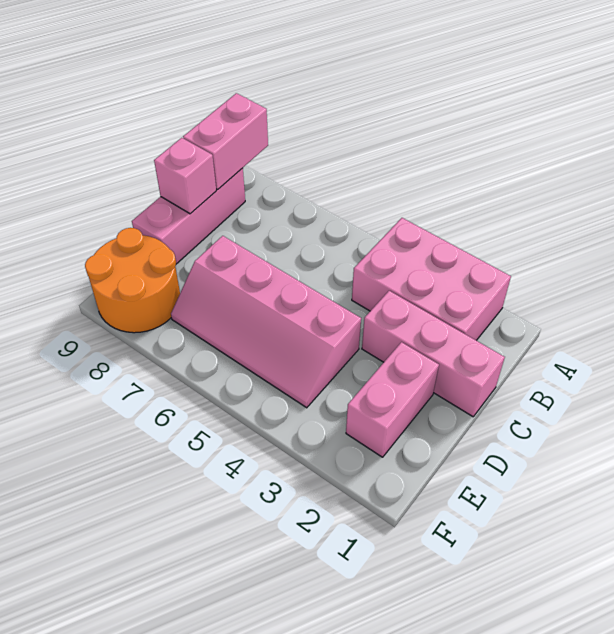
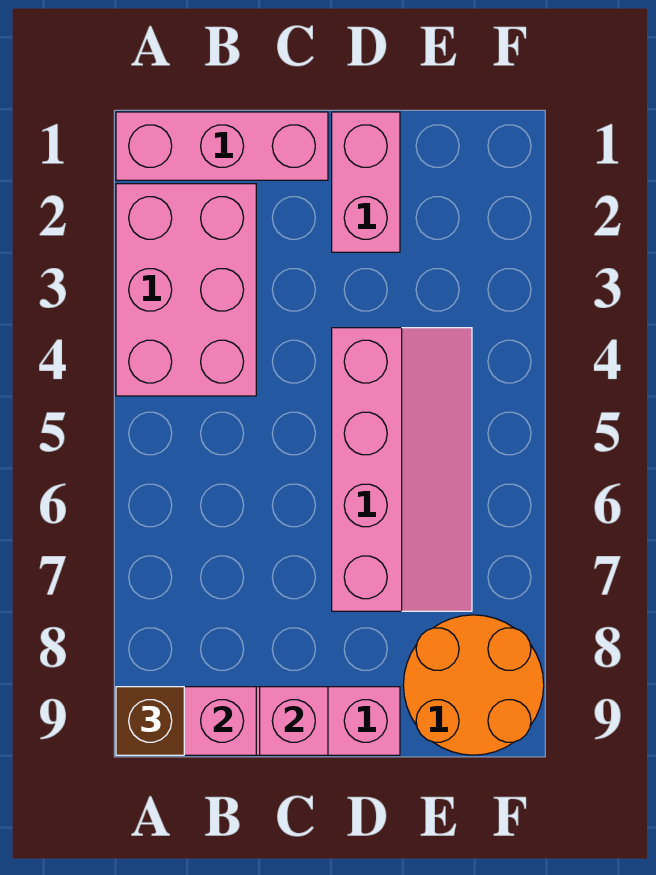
none -> brown 1x1 brick [116,687,184,755]
pink 1x3 brick [362,291,505,417] -> pink 1x3 brick turned to [116,112,328,180]
pink 1x2 brick [346,342,439,457] -> pink 1x2 brick turned to [332,112,400,252]

